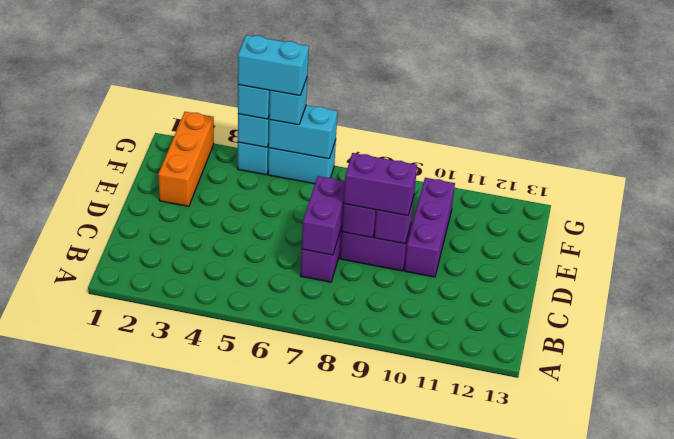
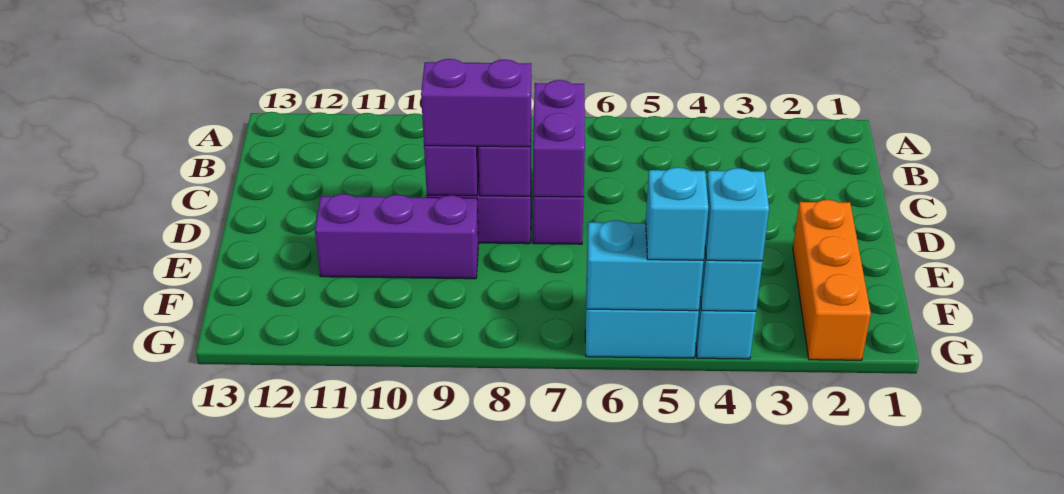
purple 1x3 brick [404,178,455,277] -> purple 1x3 brick turned to [315,194,479,279]
cyan 1x2 brick [238,35,309,96] -> none

